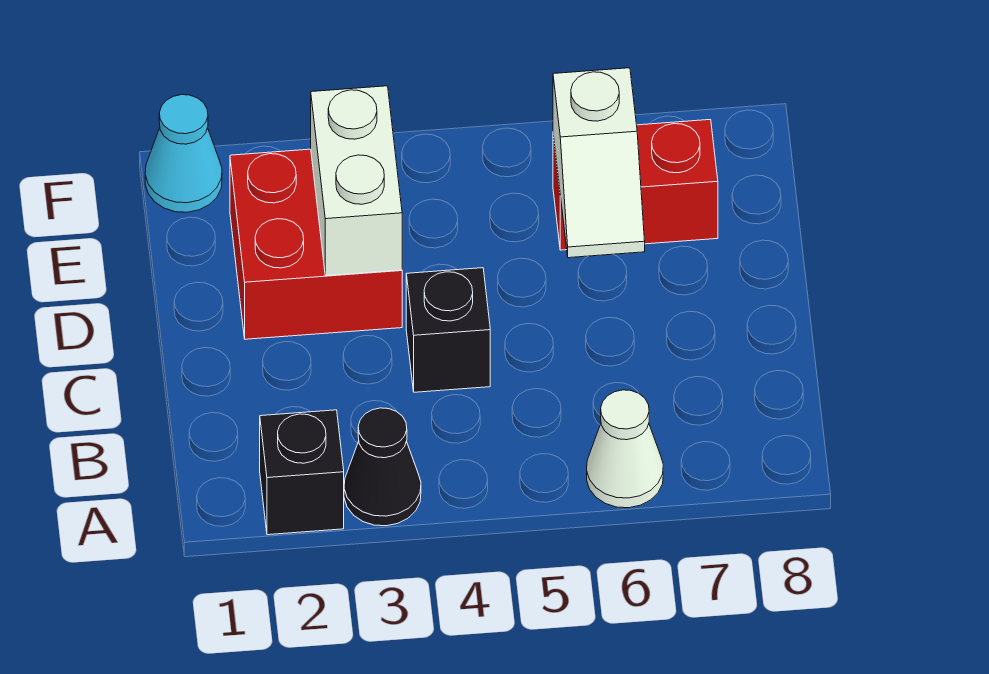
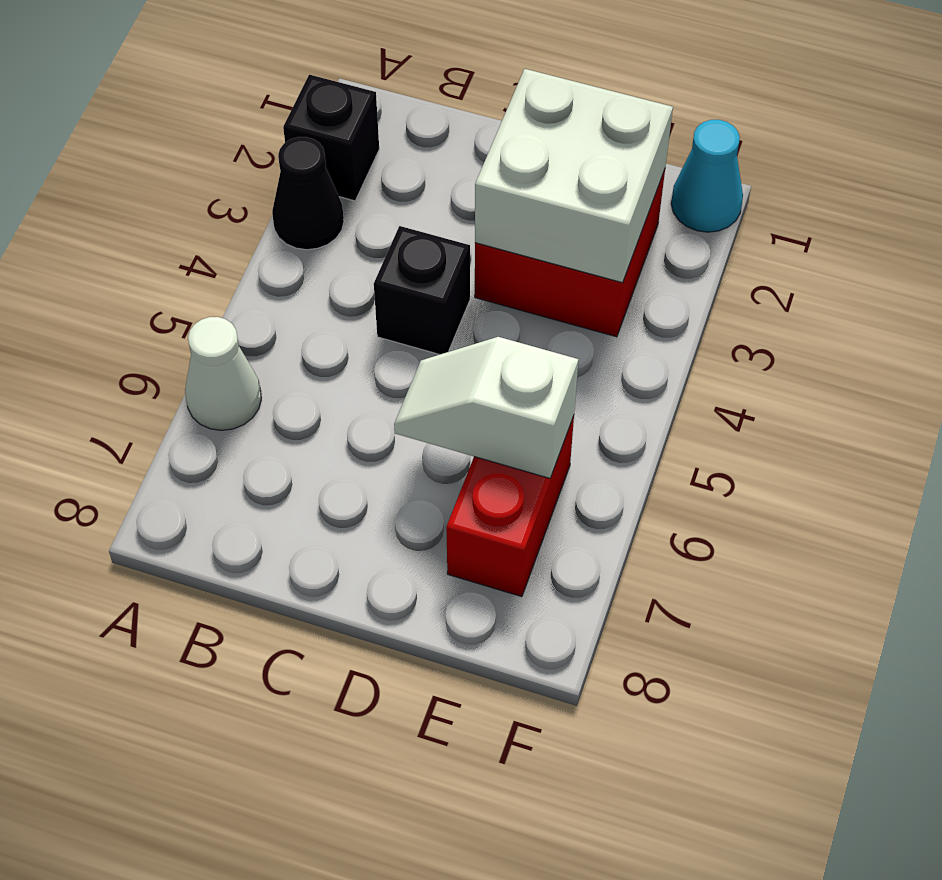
white 1x2 brick [311,86,402,276] -> white 2x2 brick [475,69,673,283]

